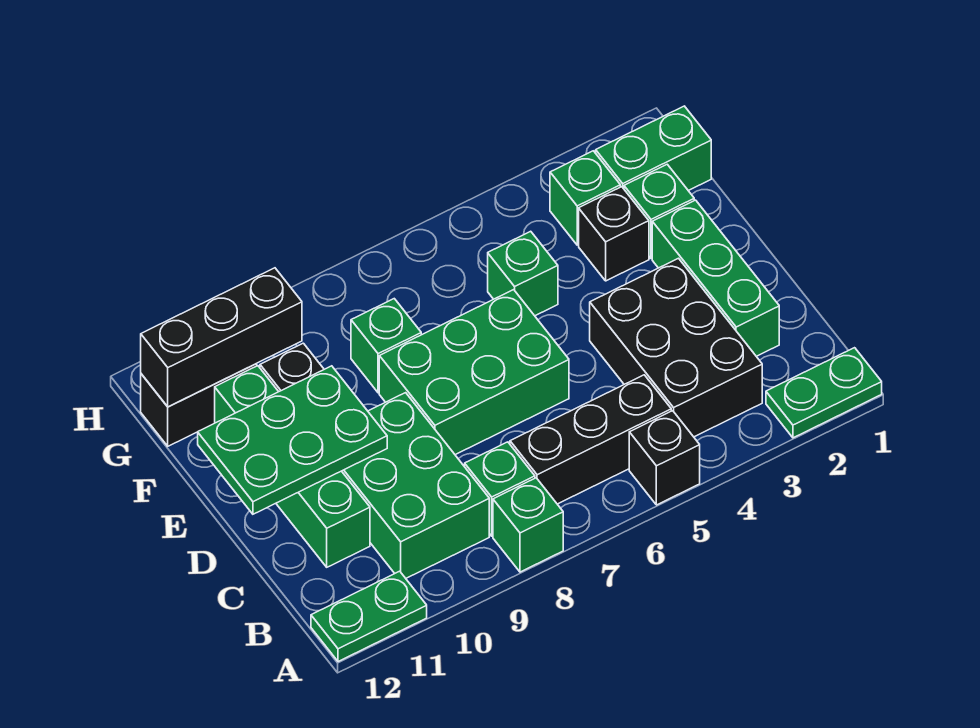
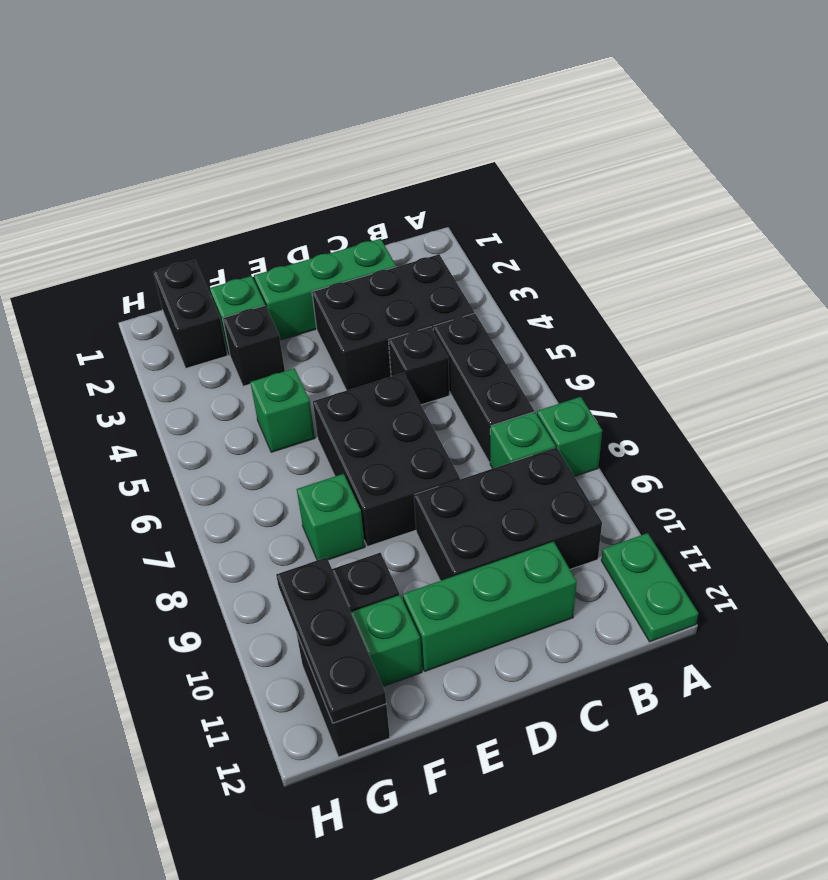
green 1x2 plate [766,348,882,438] -> none
black 1x1 brick [629,411,700,505] -> black 1x1 brick moved to [389,327,449,405]
green 2x3 brick [342,393,489,578] -> black 2x3 brick [414,448,602,581]
green 2x3 brick [379,290,569,455] -> black 2x3 brick [313,373,460,546]
green 2x3 plate [198,366,387,514] -> none
green 1x2 brick [596,106,711,191] -> black 1x2 brick [153,260,228,368]
green 1x1 brick [550,151,620,245] -> none
black 1x3 brick [141,268,302,407] -> black 1x3 plate [276,557,386,723]

